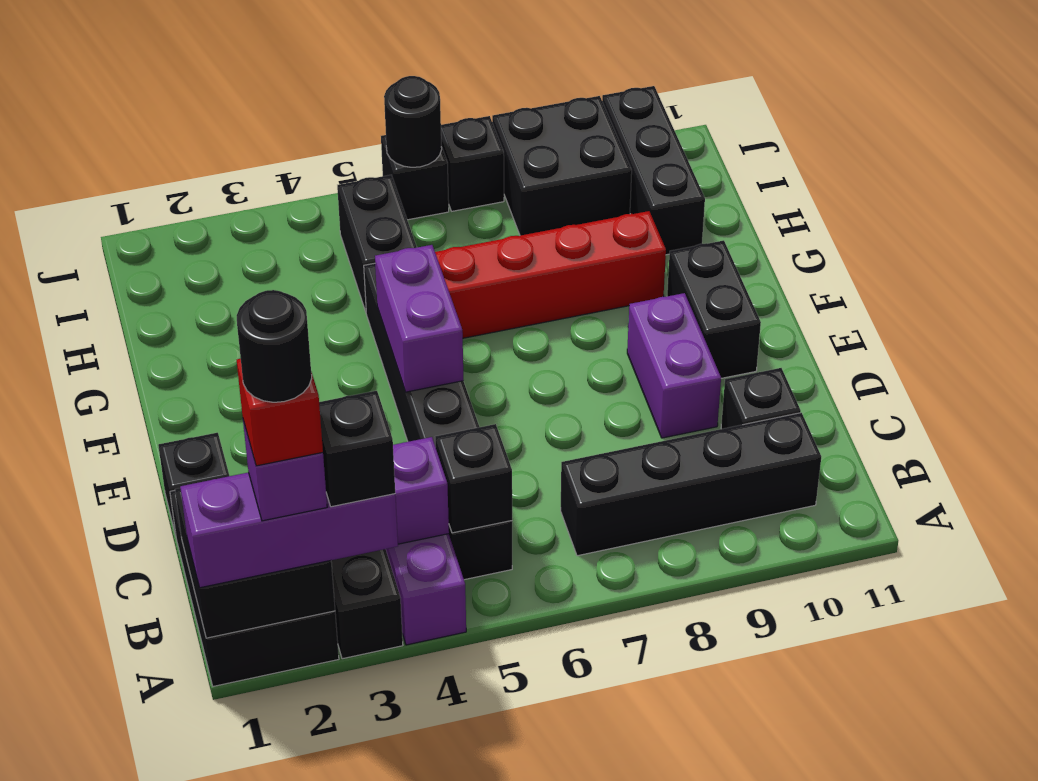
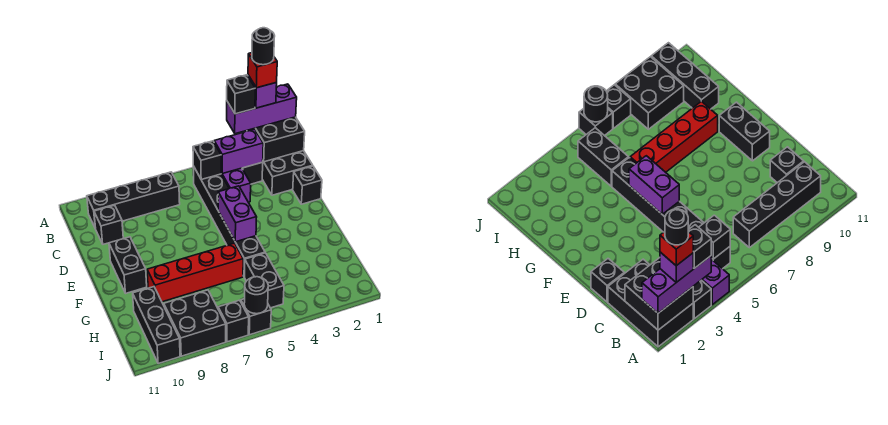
purple 1x2 brick [627,293,721,438] -> none

